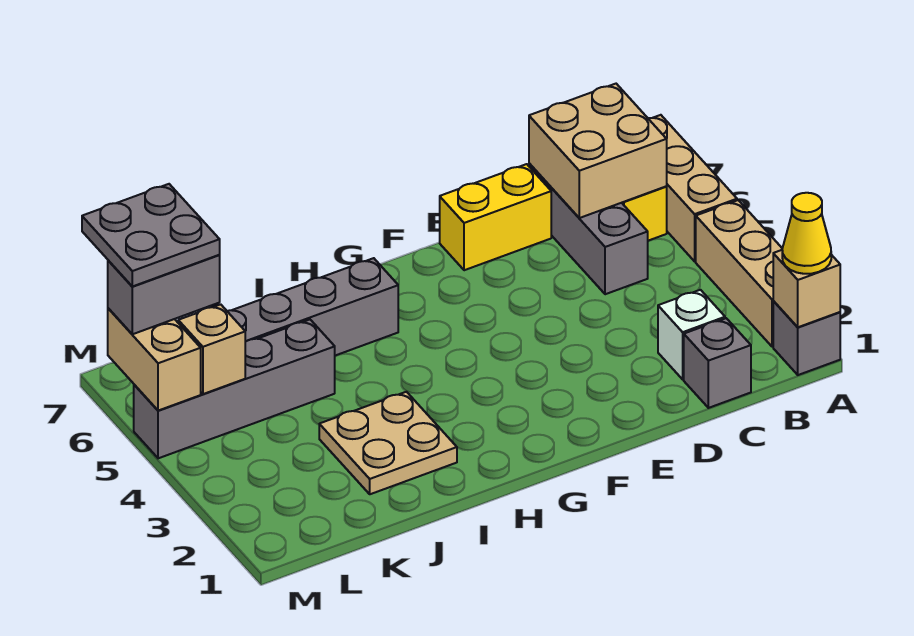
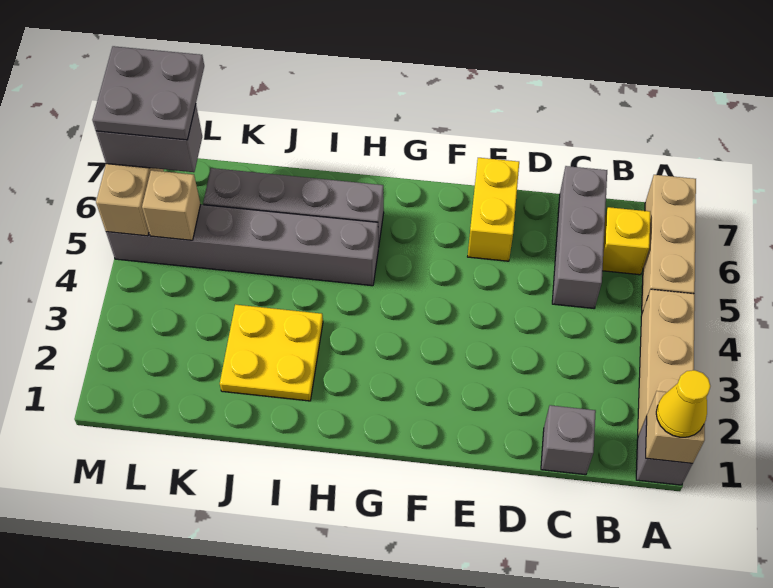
tan 2x2 brick [529,84,667,218] -> none
white 1x1 brick [658,290,725,379] -> none
yellow 1x2 brick [440,164,551,270] -> yellow 1x2 brick turned to [468,158,519,261]
tan 2x2 plate [319,392,457,494] -> yellow 2x2 plate [220,305,323,401]
grey 1x4 brick [134,320,335,458] -> grey 1x6 brick [106,205,378,286]

